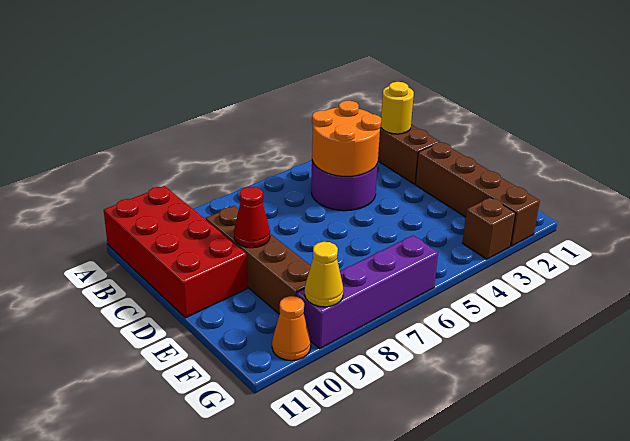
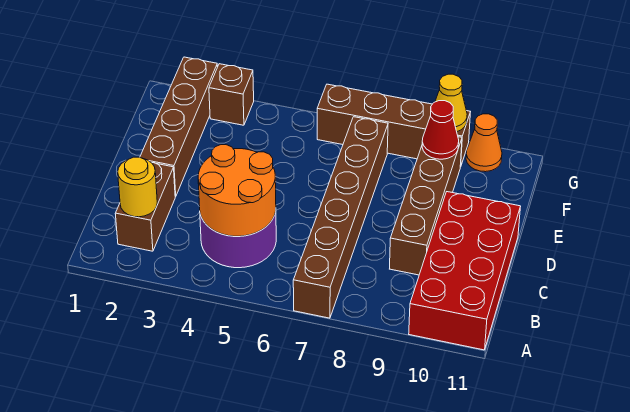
none -> brown 1x6 brick [293,117,388,318]
red 1x1 cone [234,187,270,248] -> red 1x1 cone moved to [422,101,459,159]
purple 1x4 brick [297,236,438,349] -> brown 1x4 brick [317,84,470,167]

